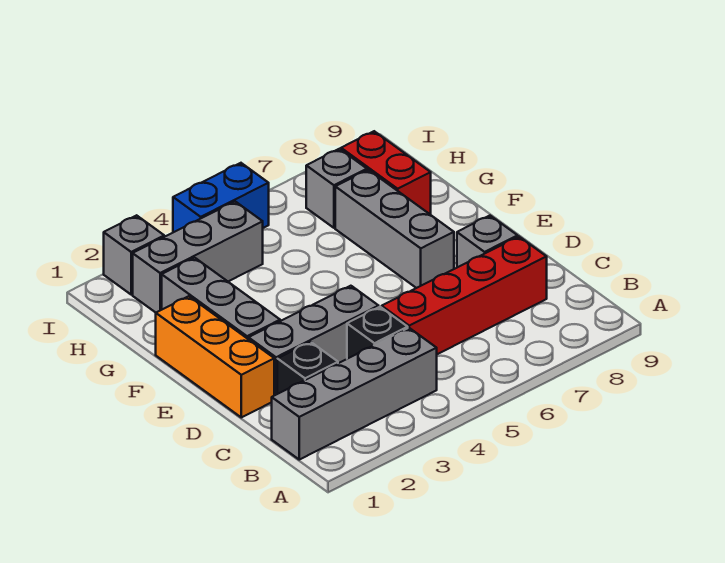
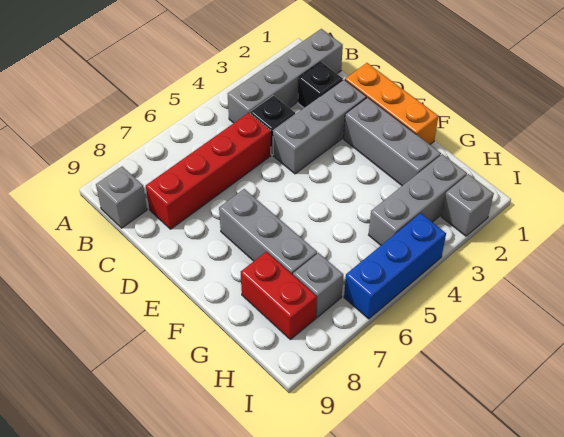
grey 1x1 brick [457,216,518,267] -> grey 1x1 brick moved to [96,167,147,228]
blue 1x2 brick [173,163,269,232] -> blue 1x3 brick [344,213,446,319]

